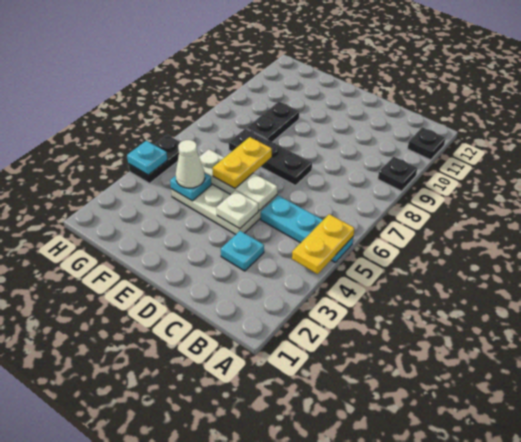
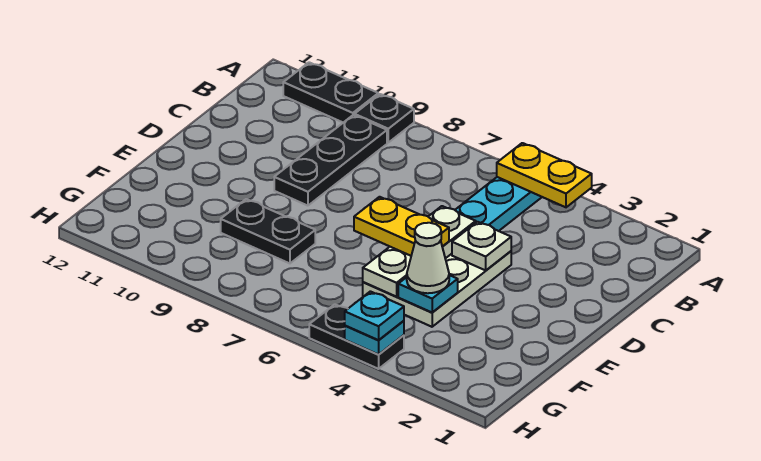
black 1x1 plate [407,127,446,160] -> black 1x2 plate [283,62,378,122]
cyan 1x1 plate [221,231,264,271] -> cyan 1x1 plate moved to [345,291,404,340]
black 1x3 plate [229,129,312,186] -> black 1x3 plate moved to [274,115,387,206]

